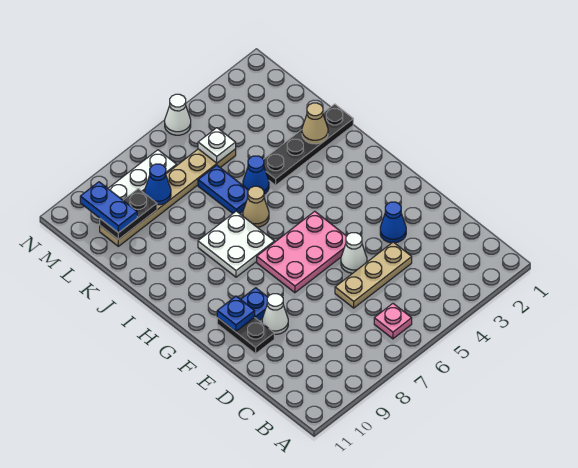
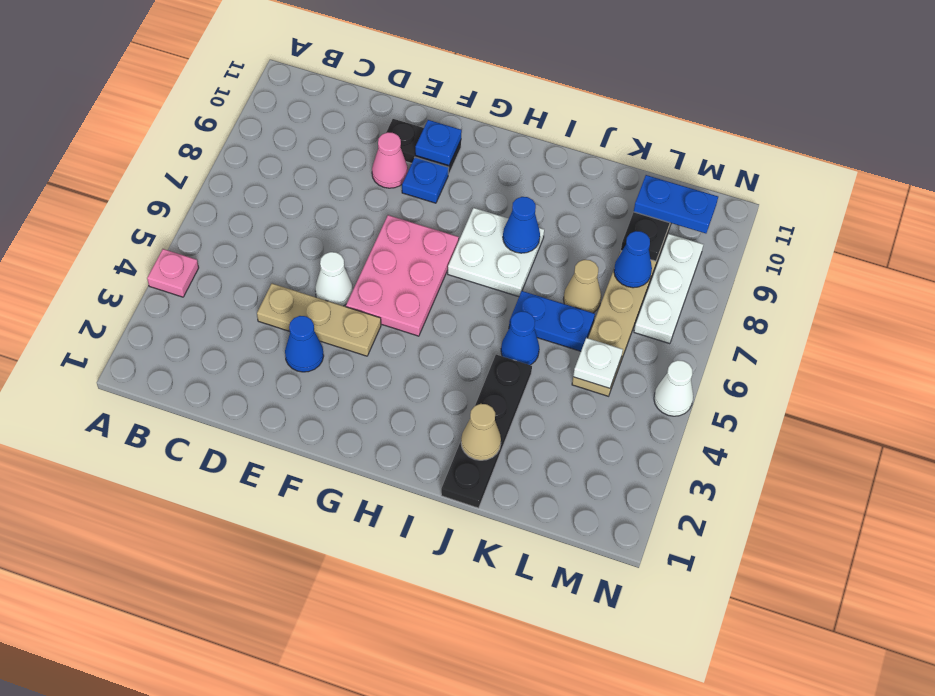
pink 1x1 plate [374,304,412,339] -> pink 1x1 plate moved to [147,249,199,297]
tan 1x3 plate [335,242,412,308] -> tan 1x3 plate turned to [257,284,381,356]
white 1x1 cone [262,294,288,334] -> pink 1x1 cone [372,132,408,188]
tan 1x1 cone [243,186,269,227] -> tan 1x1 cone moved to [564,260,601,313]
none -> blue 1x1 cone [503,197,540,253]

